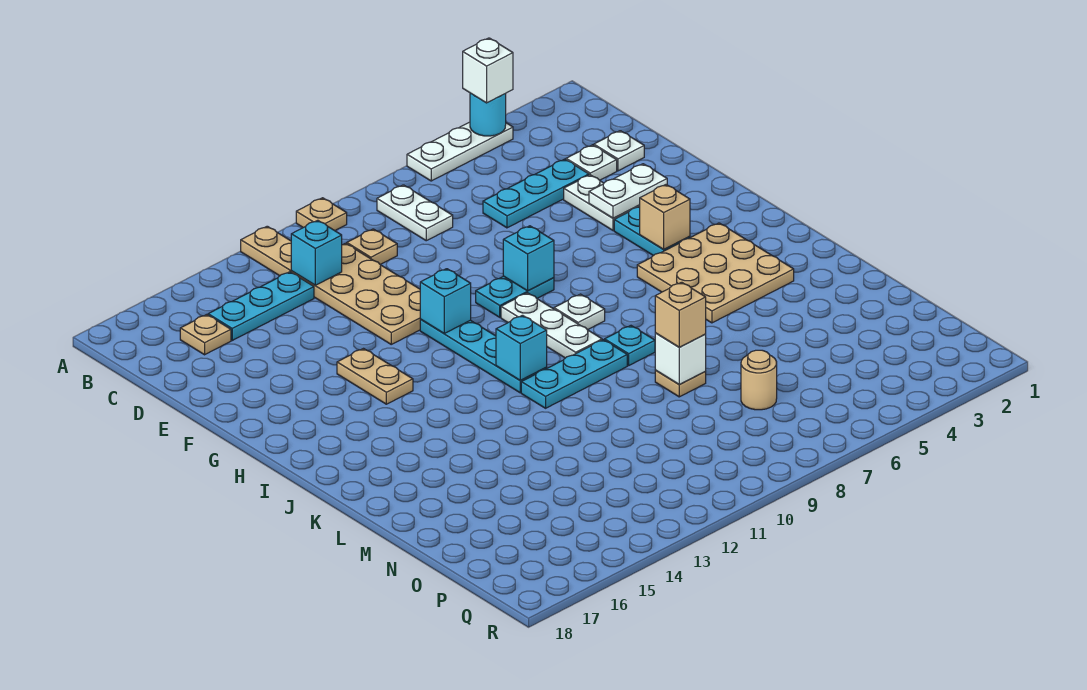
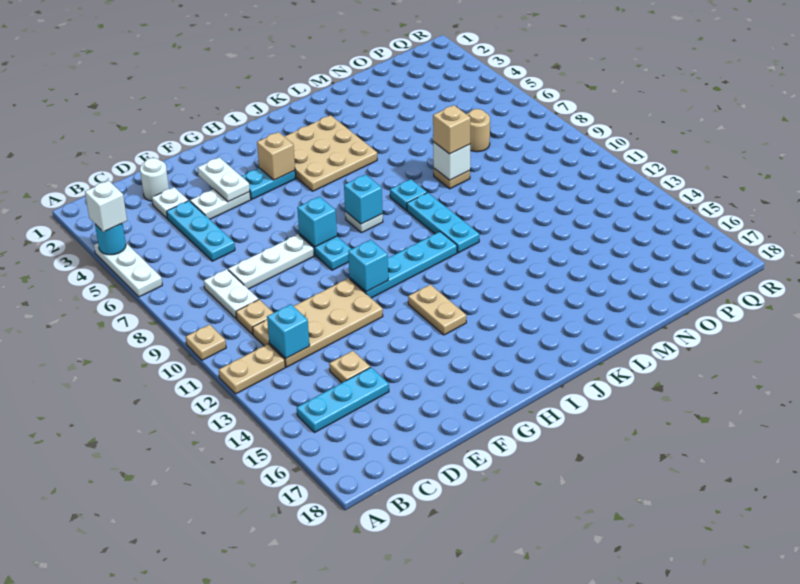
white 1x2 plate [377,185,453,241] -> white 1x2 plate turned to [204,269,259,319]
cyan 1x3 plate [208,272,314,340] -> cyan 1x3 plate turned to [297,367,389,433]
tan 1x1 plate [180,315,231,355] -> tan 1x1 plate moved to [329,351,370,383]
white 1x1 plate [594,131,644,171] -> white 1x1 round brick [140,158,169,201]
tan 1x2 plate [337,349,413,404] -> tan 1x2 plate turned to [408,285,466,335]
white 1x3 plate [501,293,602,358] -> white 1x3 plate moved to [228,234,314,289]
cyan 1x1 brick [496,315,547,380] -> cyan 1x1 brick moved to [344,174,383,224]

